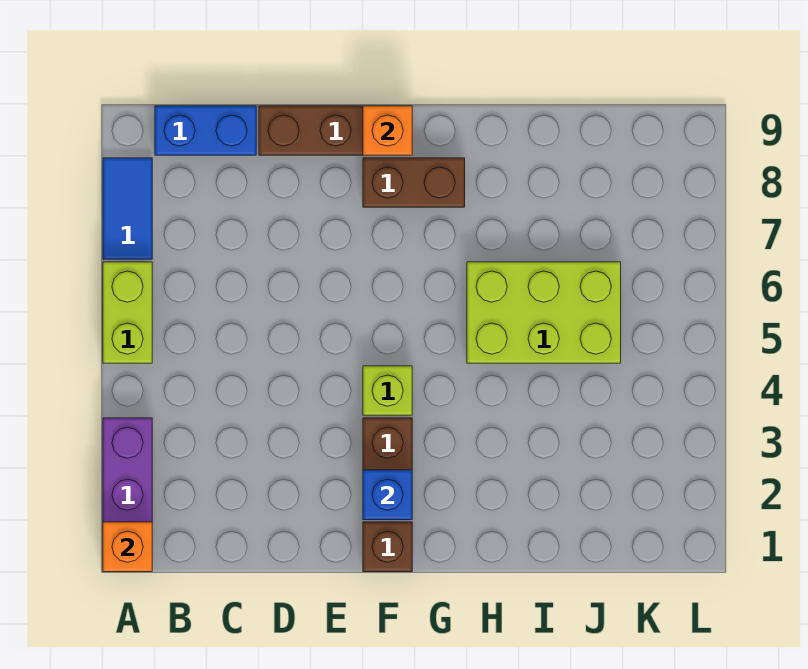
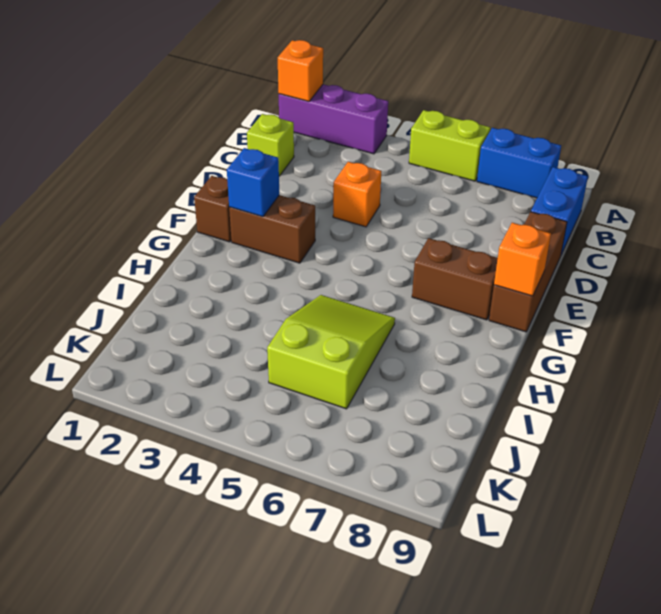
blue 1x2 tile [103,158,152,259] -> blue 1x2 brick [477,128,561,198]
none -> orange 1x1 brick [333,162,381,227]
lime 1x1 brick [363,366,412,415] -> lime 1x1 brick moved to [247,114,294,176]
brown 1x2 brick [363,158,465,207] -> brown 1x2 brick turned to [412,238,498,320]
lime 2x3 brick [467,262,621,363] -> lime 2x3 slope [267,295,395,409]

